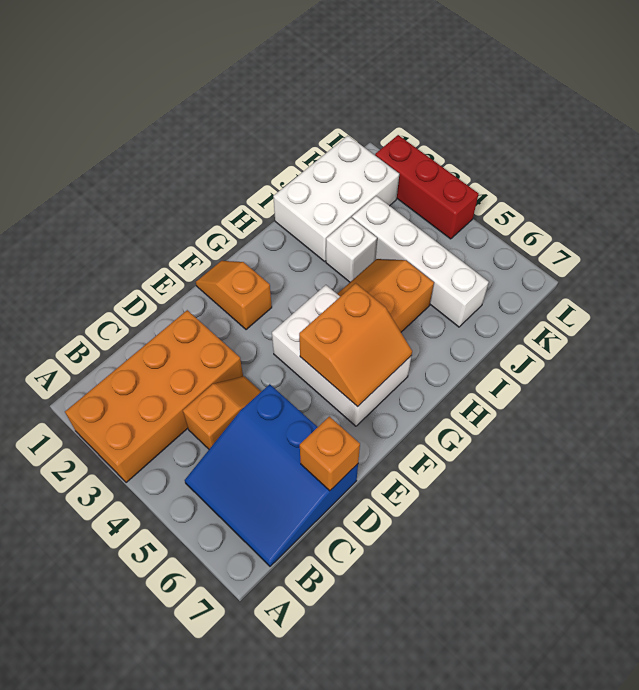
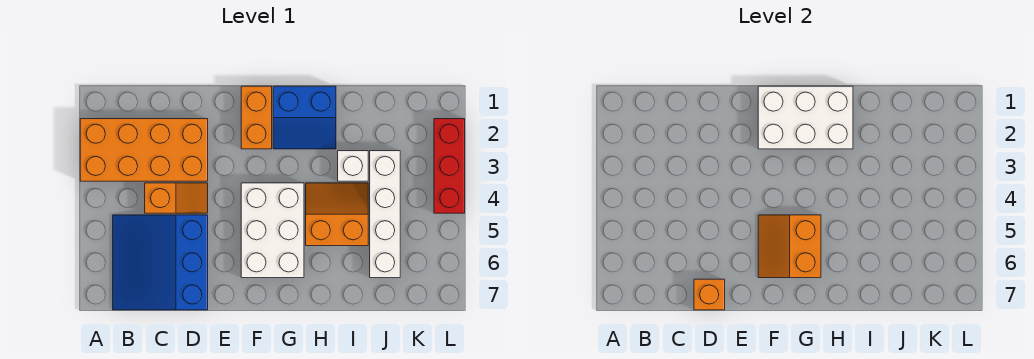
orange 1x2 slope [196,261,272,330] -> orange 1x2 brick [241,86,272,149]
orange 2x2 slope [299,283,412,407] -> orange 2x2 slope turned to [758,215,821,278]
none -> blue 2x2 slope [273,86,336,149]
white 2x3 brick [273,136,399,261] -> white 2x3 brick moved to [758,86,853,149]

